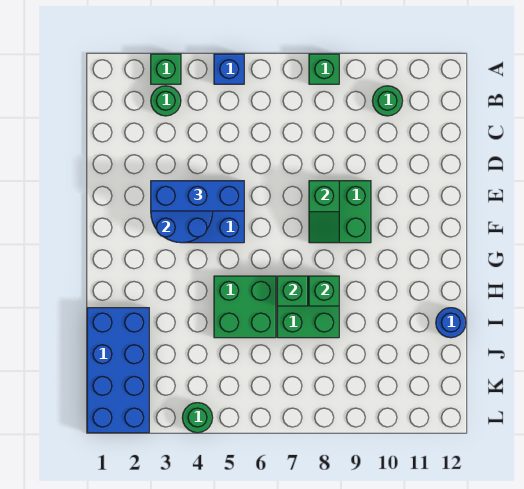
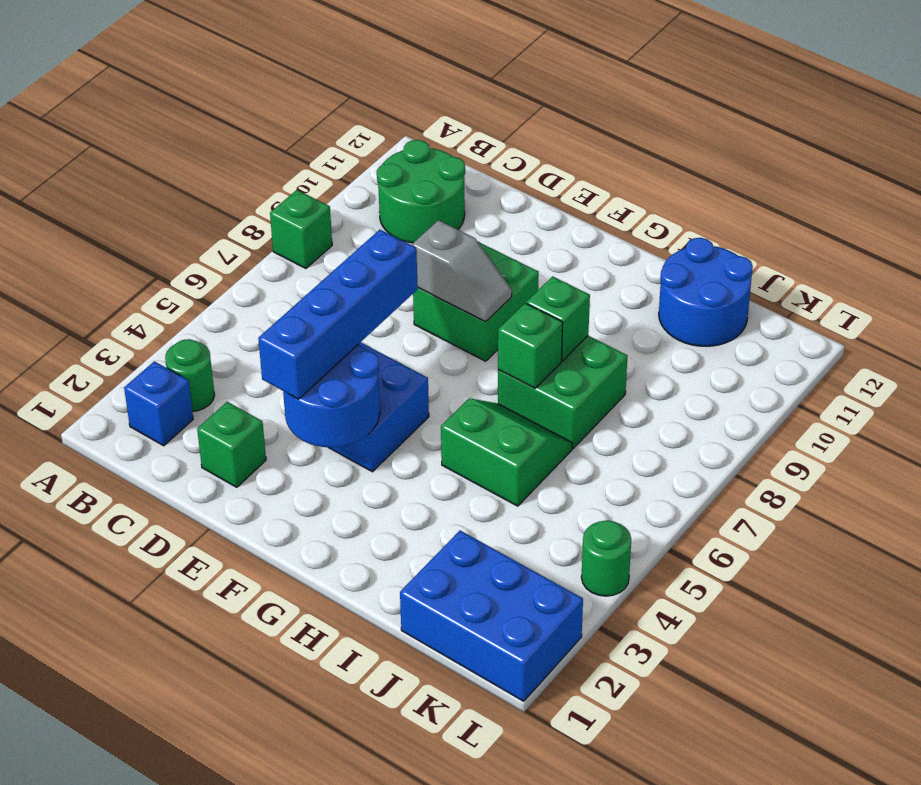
green 1x1 brick [151,54,181,84] -> green 1x1 brick moved to [197,402,266,487]
blue 1x1 brick [214,54,244,84] -> blue 1x1 brick moved to [124,361,193,446]
green 1x1 round brick [372,86,403,116] -> green 2x2 round brick [377,140,465,243]
blue 1x3 brick [151,181,244,211] -> blue 1x4 brick [258,230,418,399]
green 1x2 slope [309,181,339,243] -> grey 1x2 slope [412,220,512,322]
green 2x2 brick [214,276,276,338] -> green 2x2 slope [441,398,572,506]
blue 2x4 brick [87,308,149,433] -> blue 2x3 brick [400,531,583,701]
blue 1x1 round brick [436,308,466,338] -> blue 2x2 round brick [659,238,753,346]

